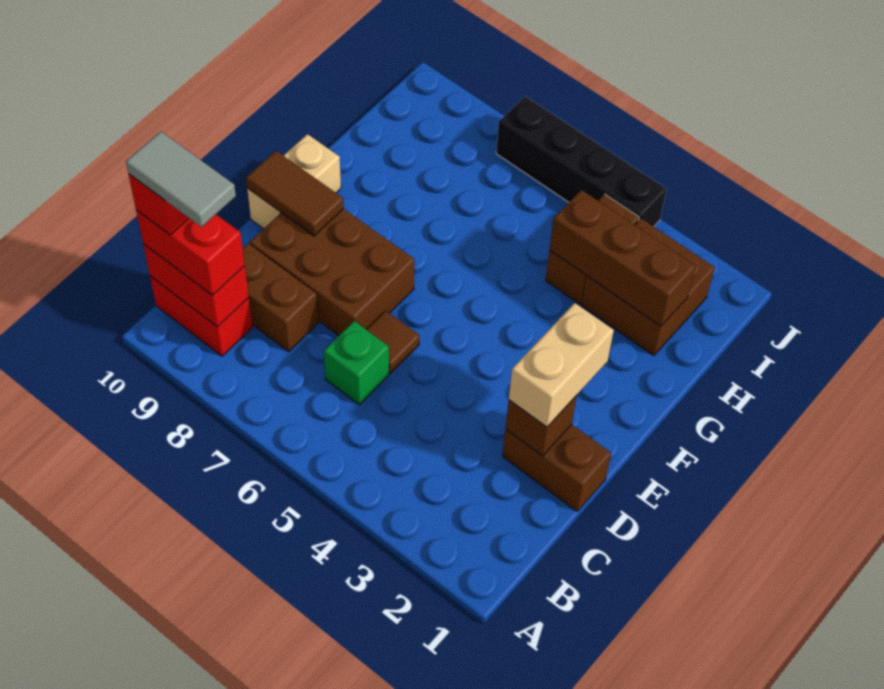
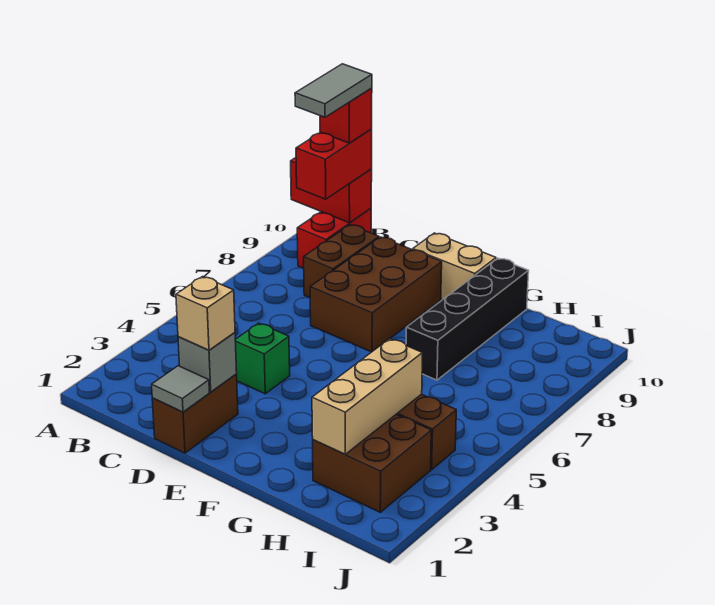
red 1x2 brick [143,244,249,327] -> red 1x2 brick turned to [291,158,372,223]
green 1x1 brick [324,321,389,405] -> green 1x1 brick moved to [235,323,290,394]
none -> grey 1x1 tile [152,366,209,412]
brown 1x1 brick [506,395,577,456] -> grey 1x1 brick [178,333,237,392]
tan 1x2 brick [509,303,614,427] -> tan 1x1 brick [176,277,235,350]
brown 1x1 tile [366,311,420,373] -> none
brown 1x2 tile [246,151,344,236] -> none
brown 1x3 brick [550,190,695,326] -> tan 1x3 brick [312,339,423,454]
black 1x4 brick [496,96,667,227] -> black 1x4 brick moved to [406,258,529,380]

